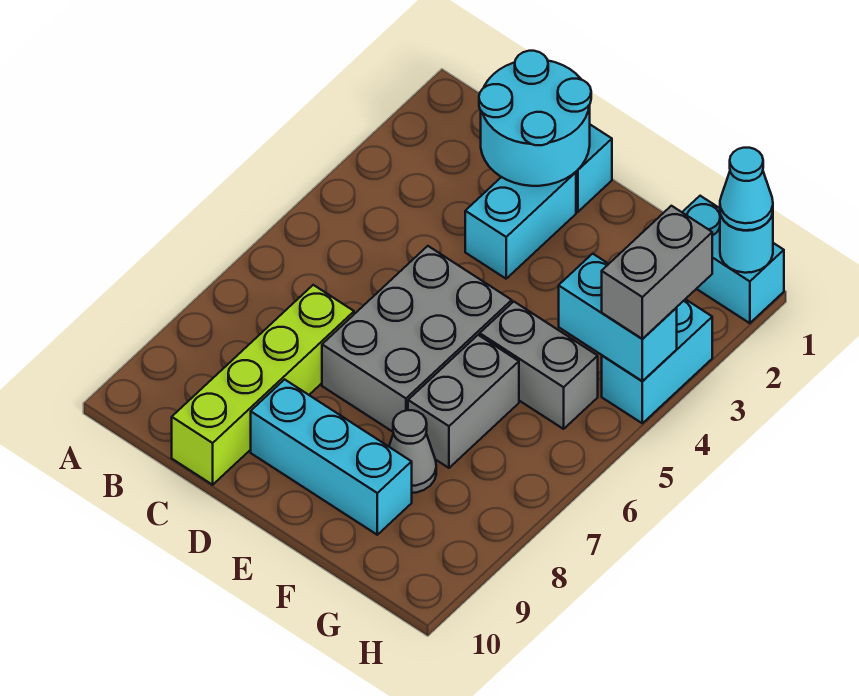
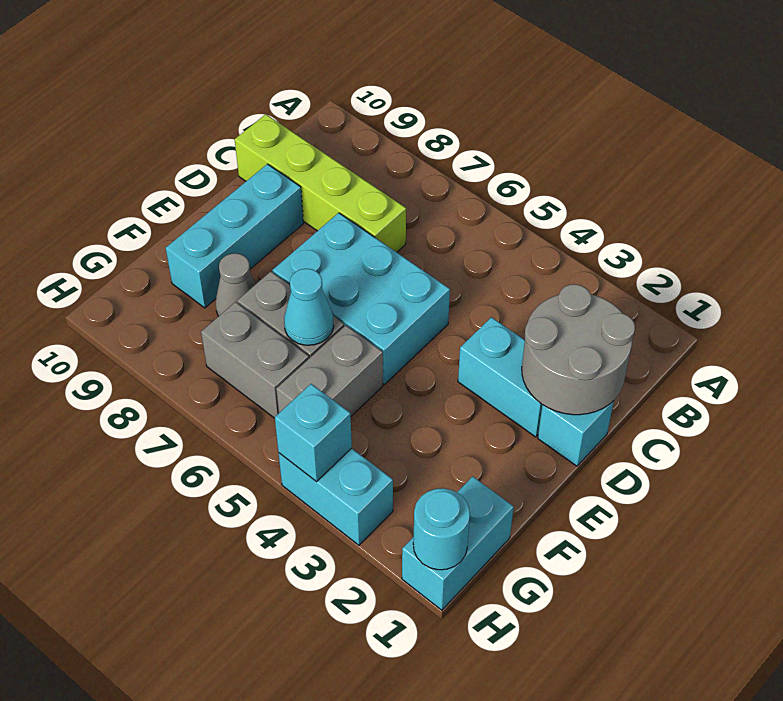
cyan 2x2 round brick [479,51,591,186] -> grey 2x2 round brick [522,284,635,415]
grey 2x3 brick [322,246,512,432] -> cyan 2x3 brick [273,213,450,384]
cyan 1x2 brick [559,254,677,381] -> cyan 1x1 brick [275,384,352,482]
cyan 1x1 cone [720,148,773,230] -> cyan 1x1 cone moved to [284,269,334,345]
grey 1x2 brick [602,206,712,339] -> grey 1x2 brick moved to [201,302,309,418]

